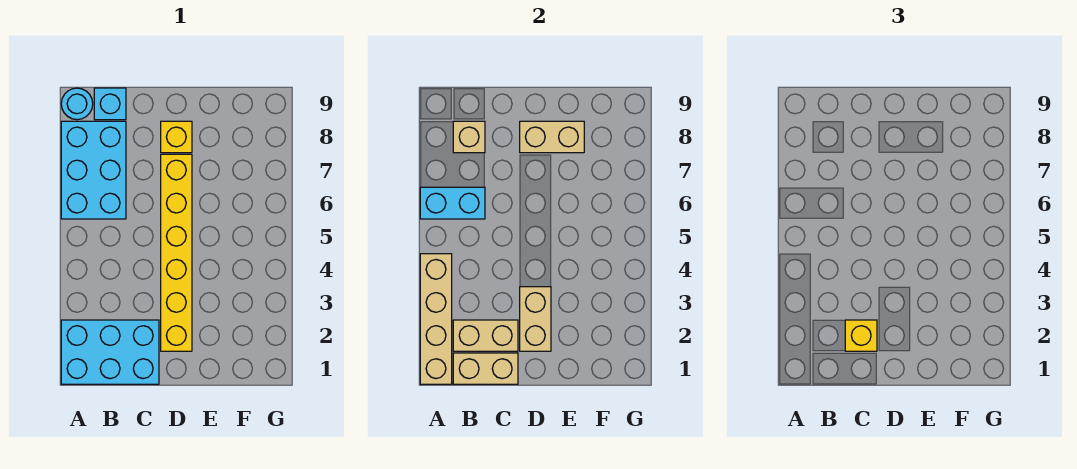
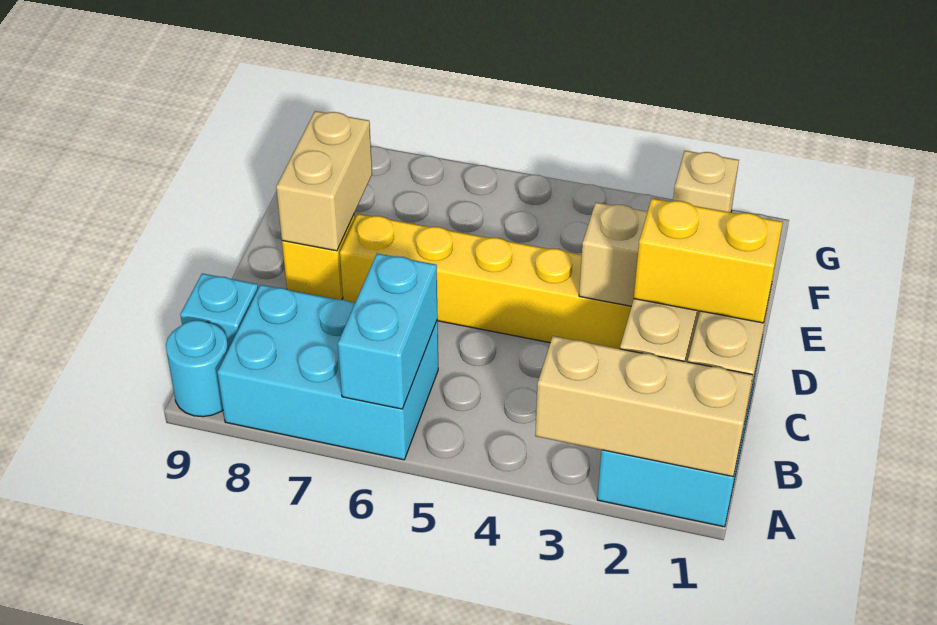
tan 1x4 brick [420,254,452,384] -> tan 1x3 brick [535,336,753,477]
tan 1x1 brick [453,121,485,153] -> tan 1x1 brick moved to [673,151,739,212]
yellow 1x1 brick [845,320,877,351] -> yellow 1x2 brick [634,199,783,323]

